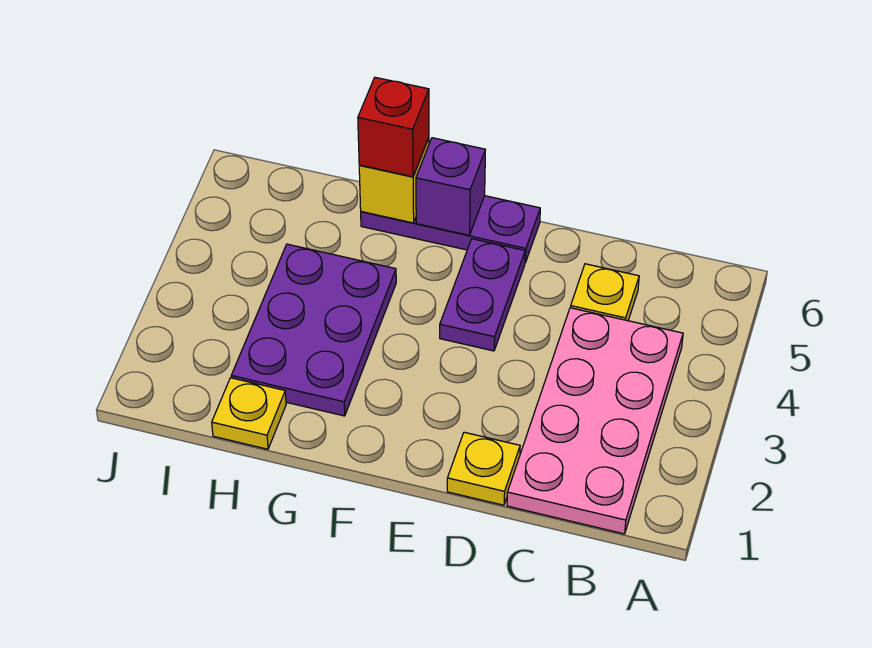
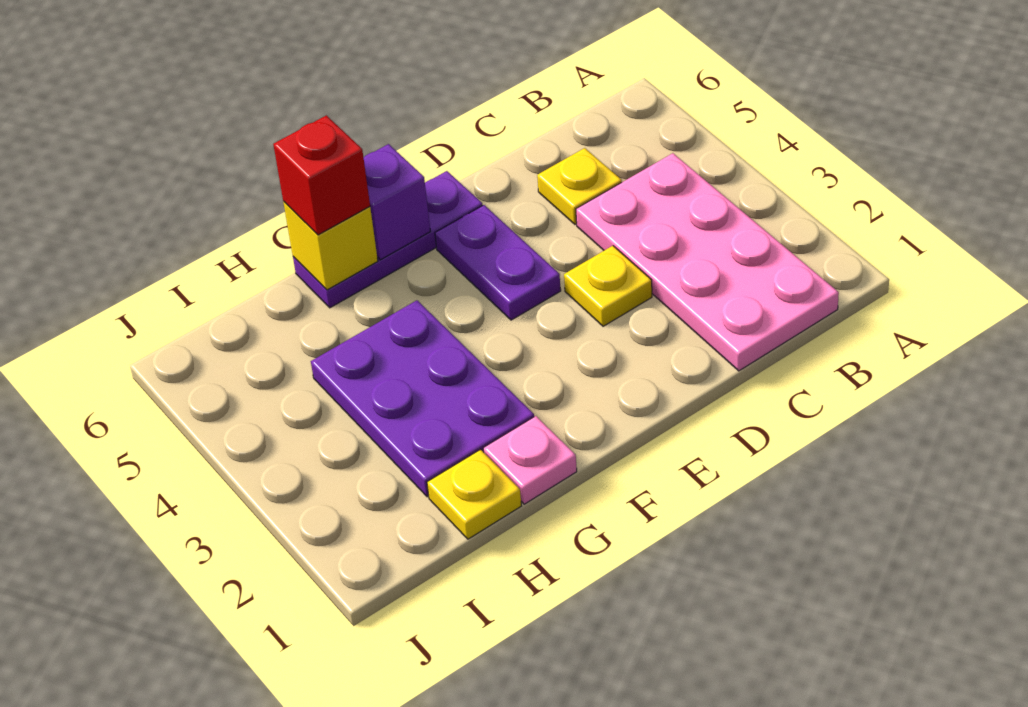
yellow 1x1 plate [447,432,520,505] -> yellow 1x1 plate moved to [564,246,652,326]
none -> pink 1x1 plate [483,416,577,504]

